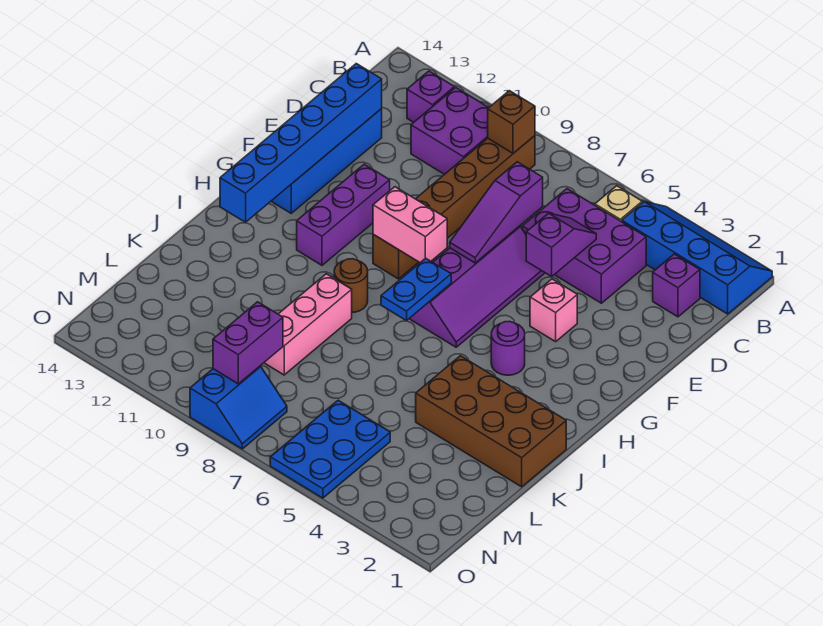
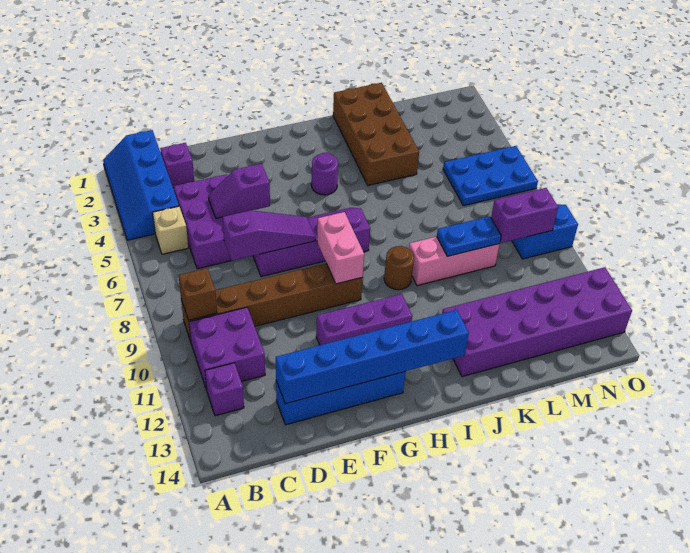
pink 1x1 brick [530,279,577,342] -> none
blue 1x2 plate [381,258,451,321] -> blue 1x2 plate moved to [437,216,501,256]
none -> purple 2x6 brick [442,267,632,377]

